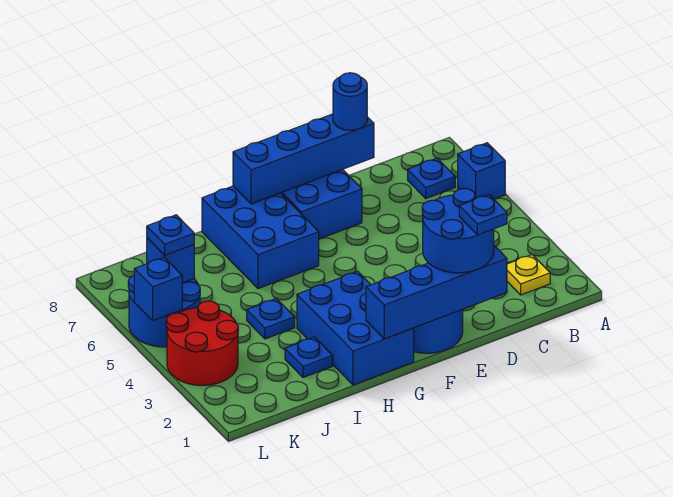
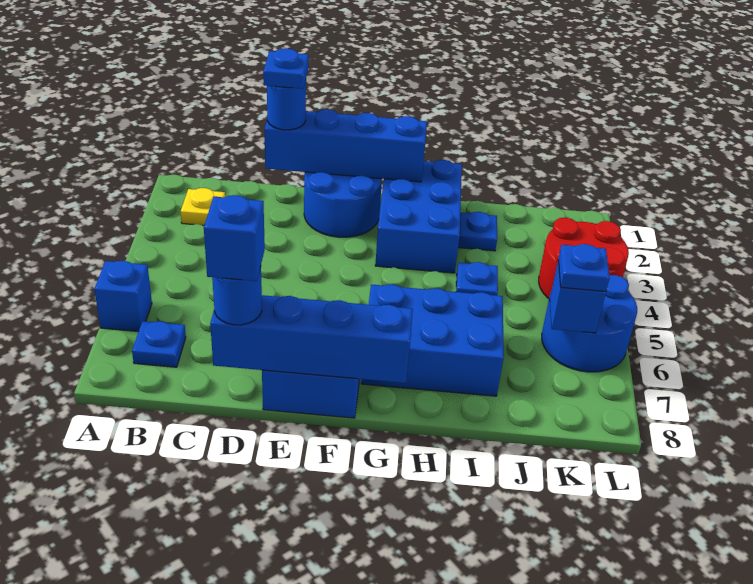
blue 2x2 round brick [422,189,494,273] -> blue 1x1 round brick [267,80,306,130]
blue 2x3 brick [202,186,319,289] -> blue 2x3 brick turned to [361,284,504,396]
blue 1x1 brick [134,258,182,320] -> blue 1x1 brick moved to [204,195,265,281]

